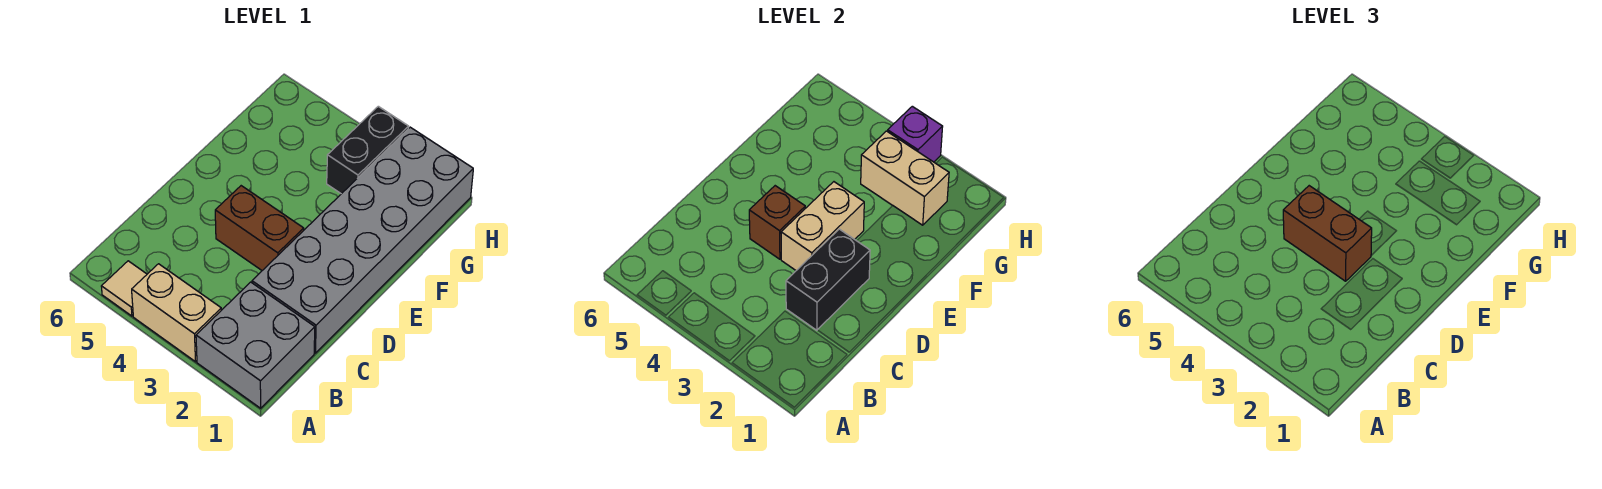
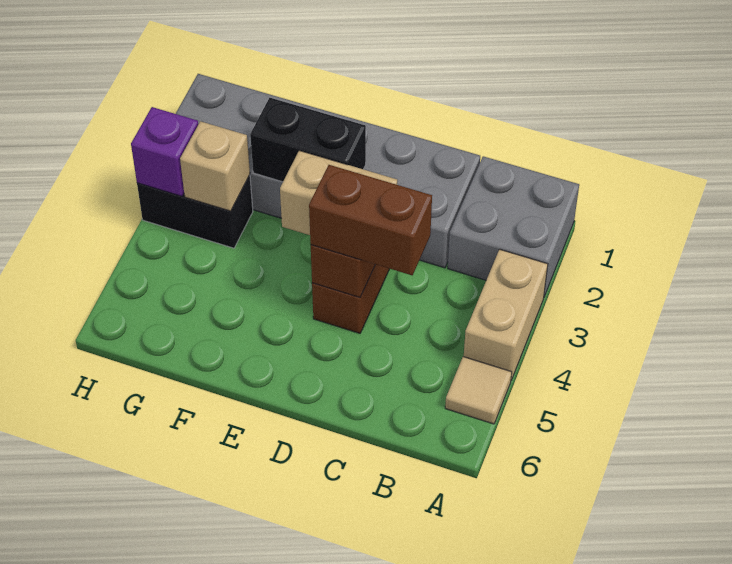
black 1x2 brick [786,229,870,330] -> black 1x2 brick moved to [250,97,366,182]
brown 1x2 brick [1283,186,1372,281] -> brown 1x2 brick turned to [309,165,432,275]
tan 1x2 brick [861,131,949,225] -> tan 1x1 brick [180,121,250,211]

